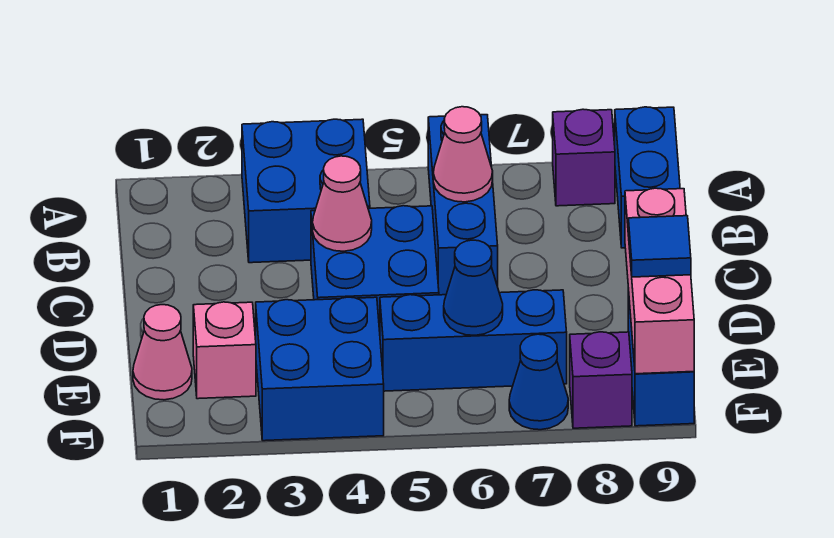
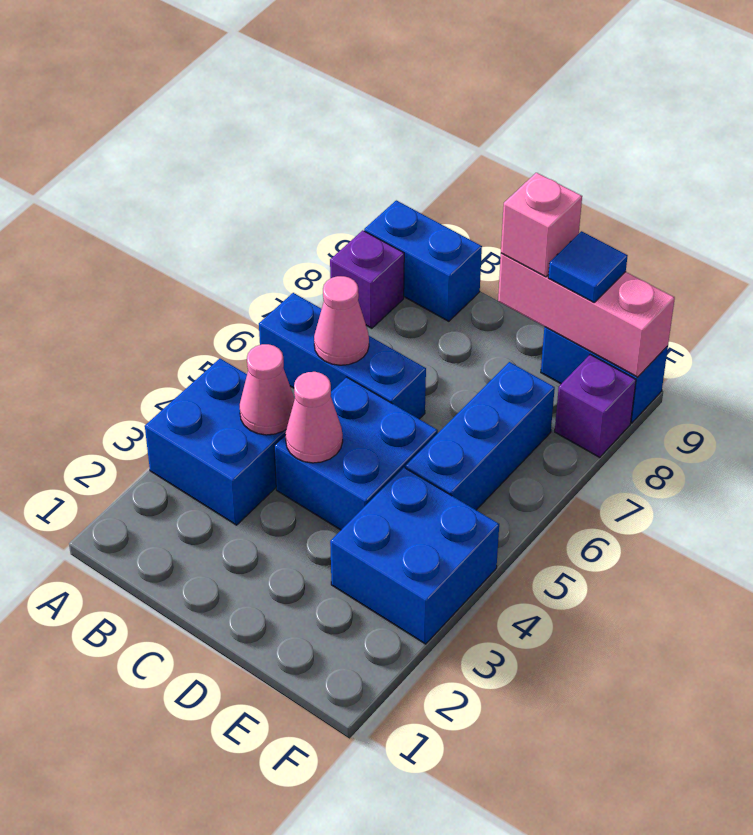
pink 1x1 cone [133,305,192,400] -> pink 1x1 cone moved to [240,344,295,435]
pink 1x1 brick [193,302,256,399] -> pink 1x1 brick moved to [501,173,582,277]
blue 1x1 cone [444,240,503,335] -> none
blue 1x1 cone [509,334,568,430] -> none

